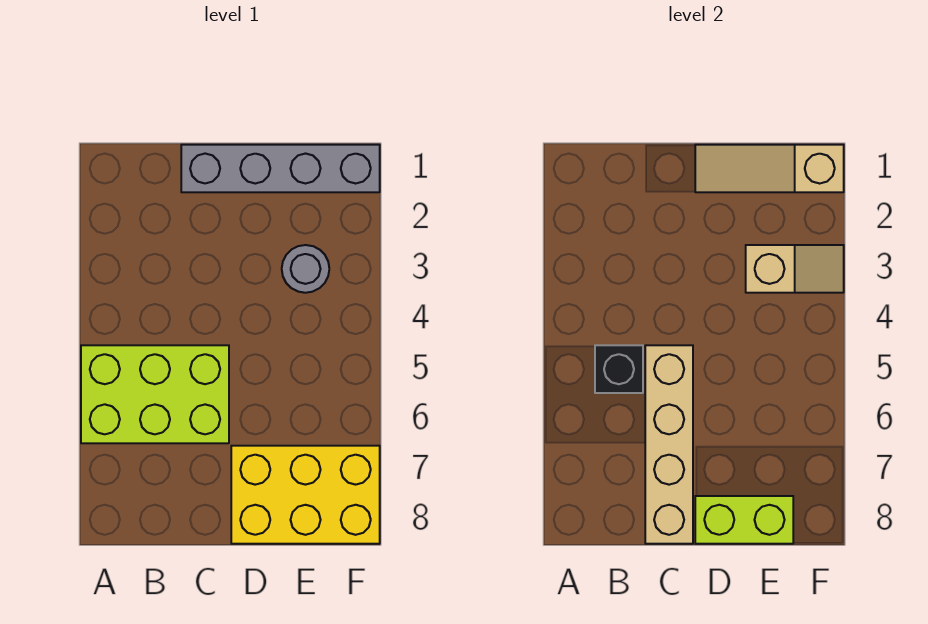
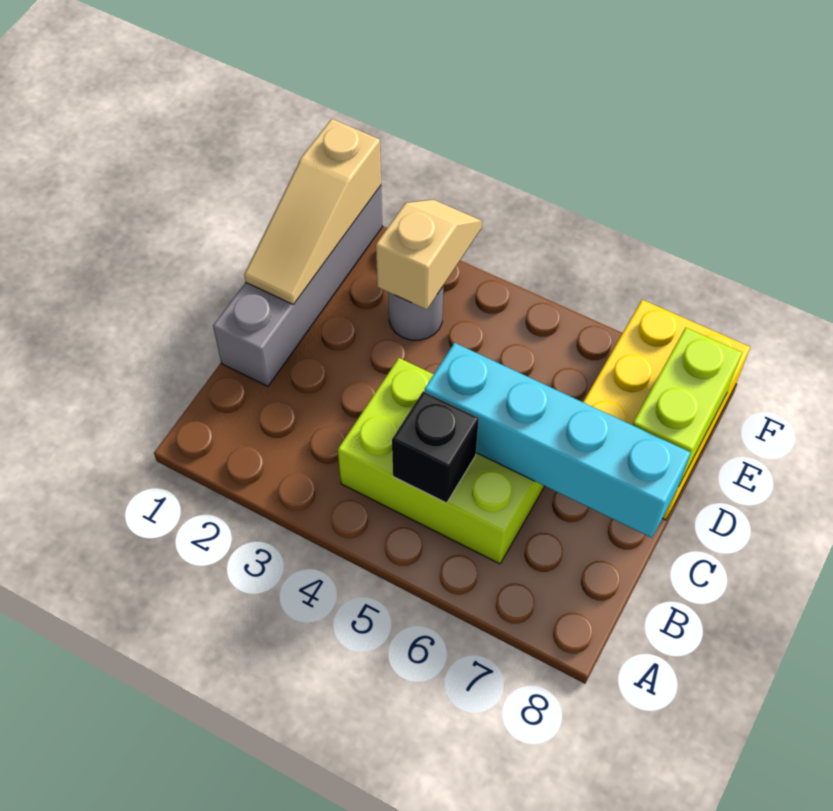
lime 2x3 brick [81,345,229,443] -> lime 2x3 brick turned to [338,358,545,564]
tan 1x4 brick [645,345,693,544] -> cyan 1x4 brick [424,343,691,538]

